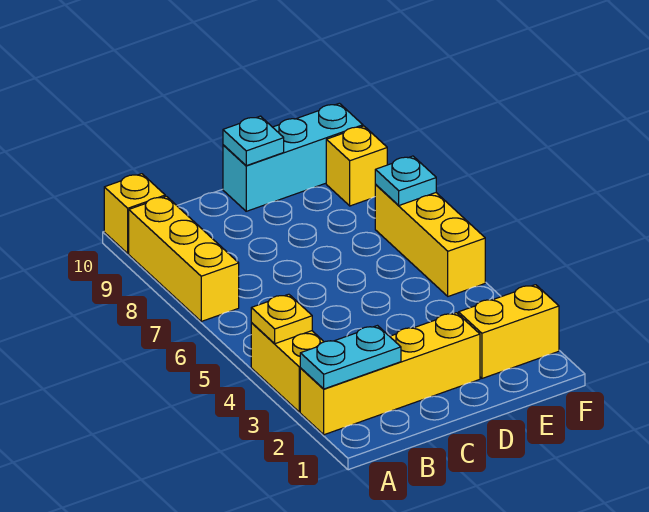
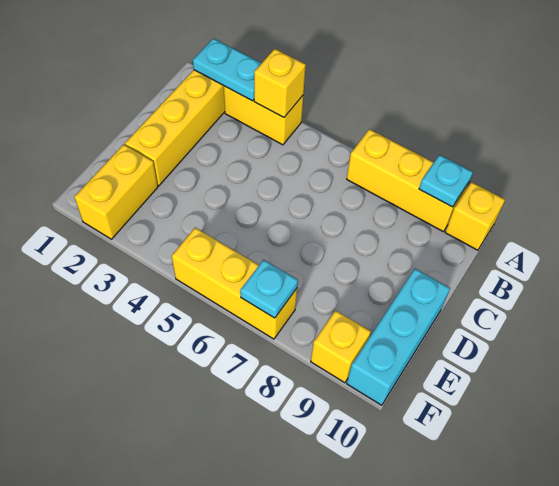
cyan 1x2 plate [300,326,401,389] -> cyan 1x2 plate turned to [193,38,261,101]
yellow 1x1 plate [251,294,312,344] -> yellow 1x1 brick [254,49,306,117]
cyan 1x1 plate [223,116,284,166] -> cyan 1x1 plate moved to [419,155,473,207]

